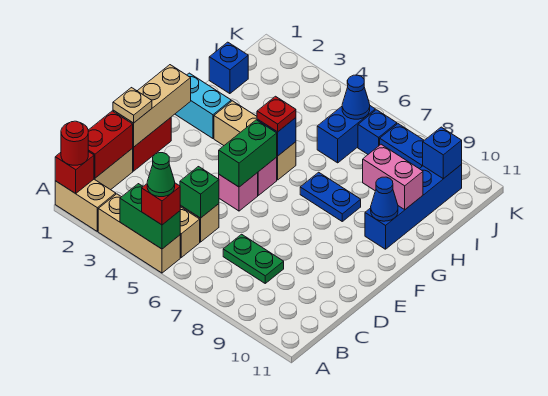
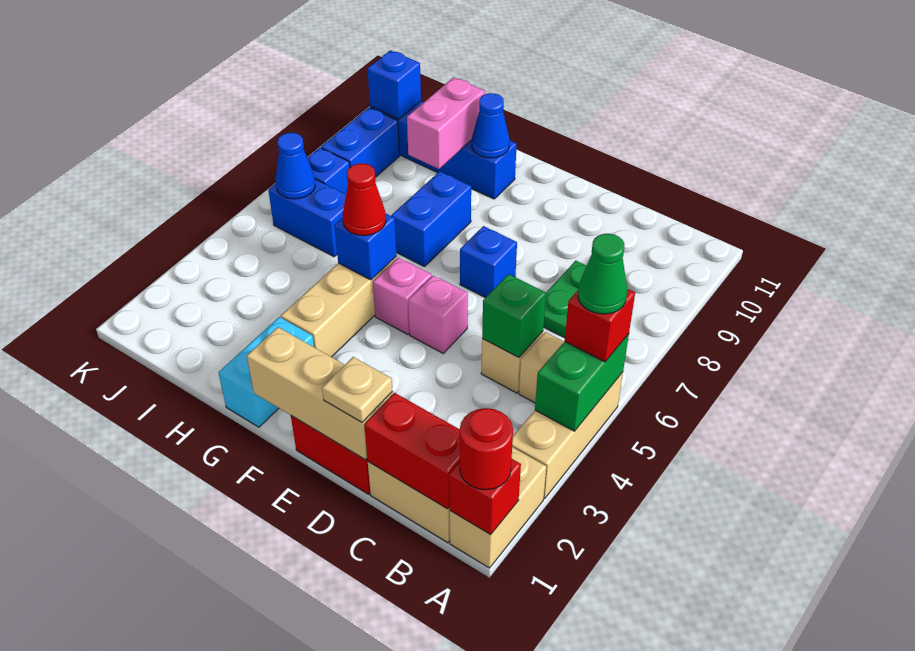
green 1x2 brick [219,120,277,187] -> none
red 1x1 plate [257,96,296,132] -> red 1x1 cone [343,163,386,236]
blue 1x2 plate [300,172,361,221] -> blue 1x2 brick [391,171,471,267]
blue 1x1 brick [209,42,248,94] -> blue 1x1 brick moved to [460,226,517,298]

